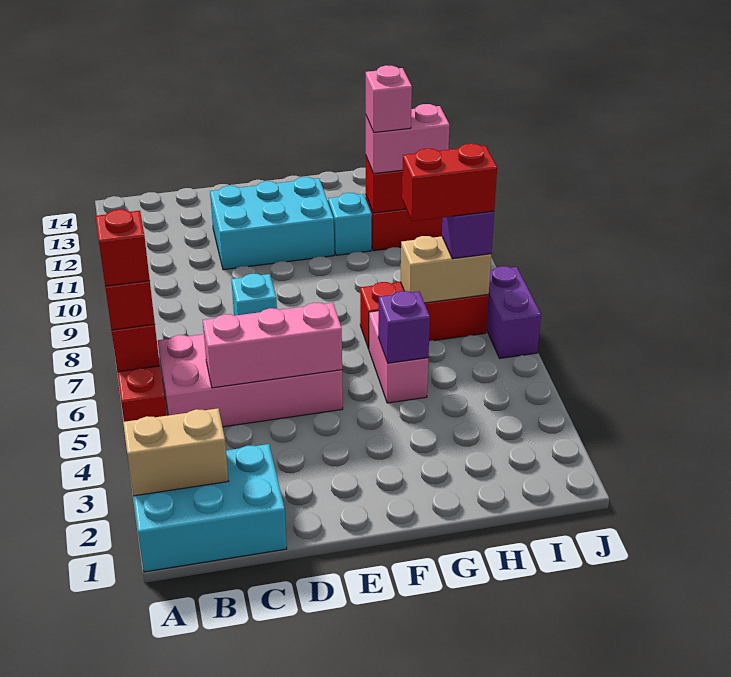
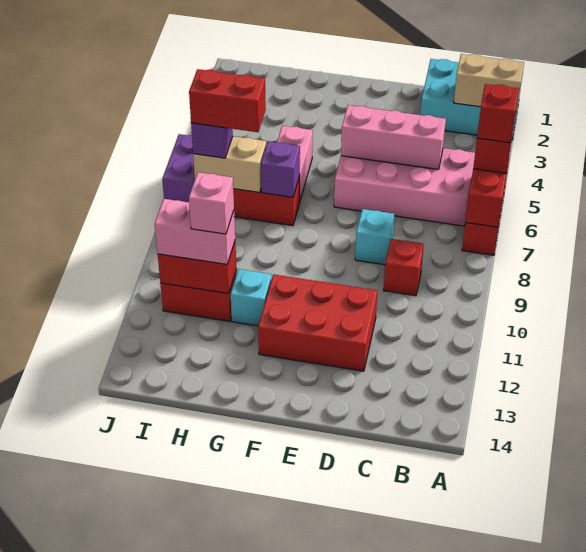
none -> red 1x1 brick [384,239,424,296]
cyan 2x3 brick [210,177,334,270] -> red 2x3 brick [258,274,377,371]
purple 1x1 brick [378,291,430,363] -> purple 1x1 brick moved to [261,141,300,197]

